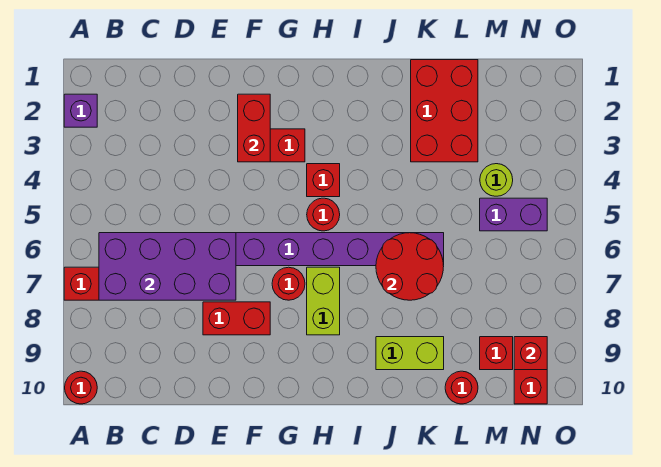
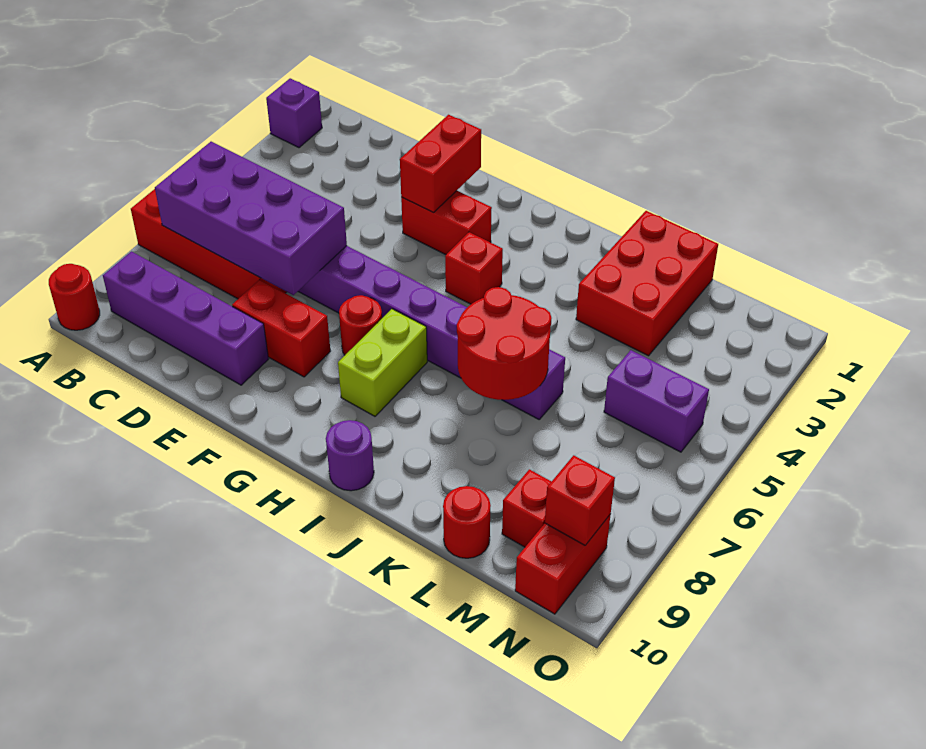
none -> purple 1x4 brick [103,252,268,385]
red 1x1 round brick [307,198,340,231] -> none
none -> purple 1x1 round brick [326,420,374,491]
lime 1x2 brick [376,337,444,370] -> none
lime 1x1 round brick [480,164,513,196] -> none

